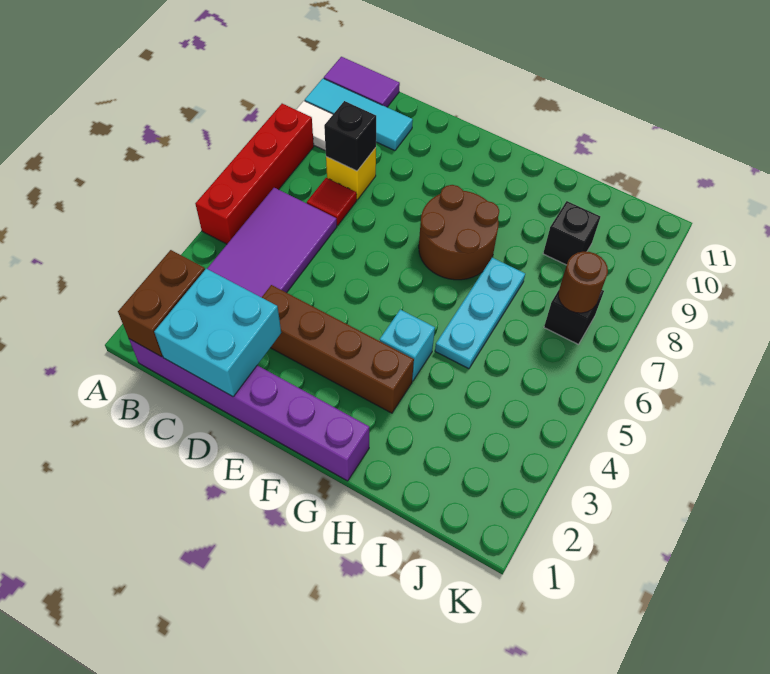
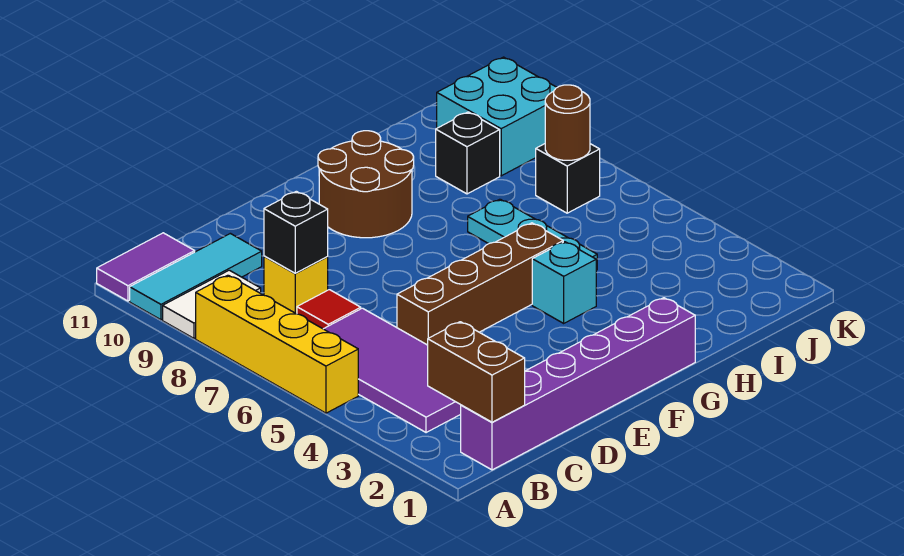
red 1x4 brick [195,104,314,244] -> yellow 1x4 brick [196,275,358,413]
cyan 2x2 brick [154,269,281,397] -> cyan 2x2 brick moved to [437,57,557,176]
brown 1x4 brick [262,285,414,413] -> brown 1x4 brick moved to [397,223,563,345]
brown 2x2 round brick [419,185,499,280] -> brown 2x2 round brick moved to [318,131,414,238]

